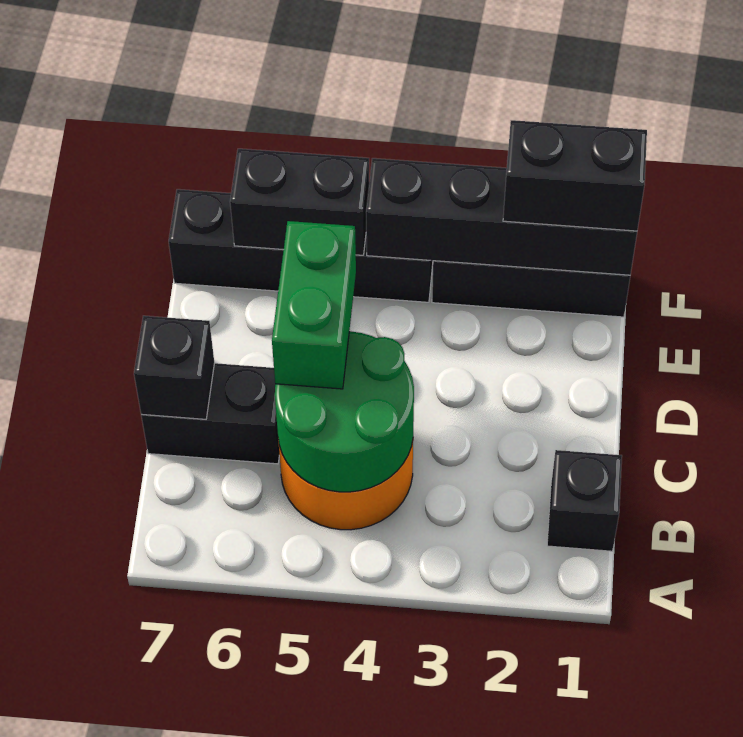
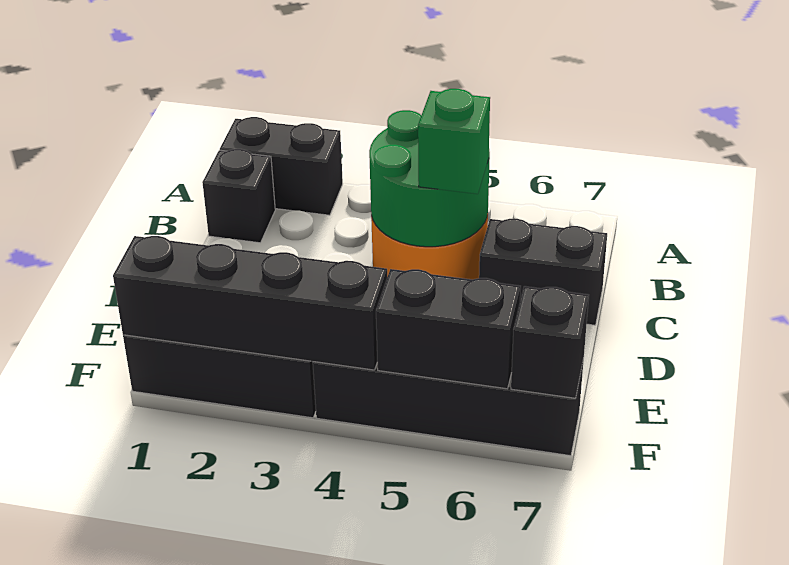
green 1x2 brick [272,221,356,389] -> green 1x1 brick [418,89,490,194]
black 1x1 brick [134,316,214,419] -> black 1x1 brick moved to [511,286,589,398]
black 1x2 brick [503,120,647,231] -> black 1x2 brick moved to [220,117,343,215]

